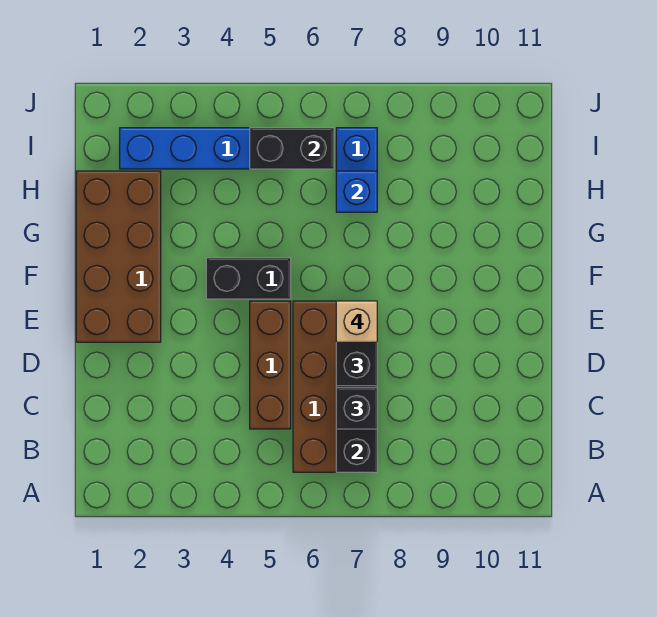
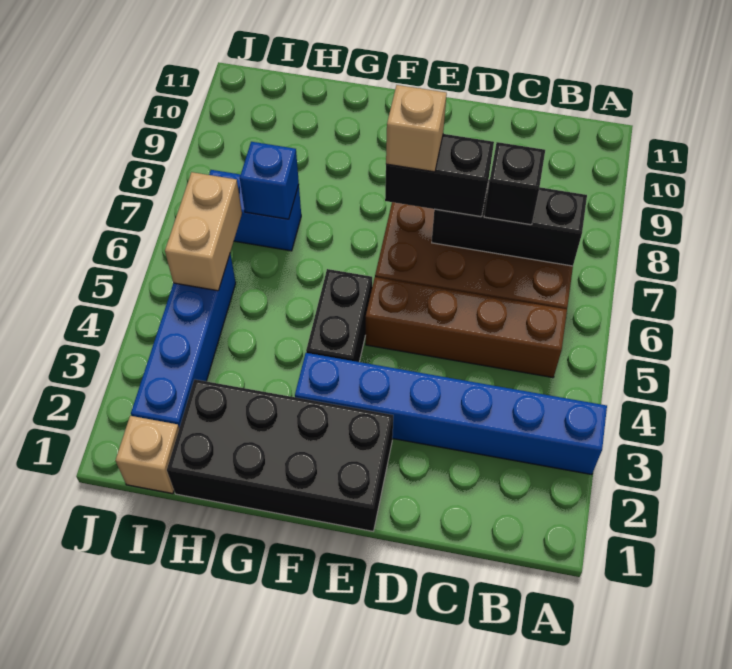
none -> blue 1x6 brick [295,353,607,475]
brown 1x3 brick [250,301,291,429] -> brown 1x4 brick [366,277,567,378]
brown 2x4 brick [76,171,161,342] -> black 2x4 brick [167,379,393,531]
none -> tan 1x1 brick [115,416,179,494]
black 1x2 brick [250,128,334,169] -> tan 1x2 brick [165,172,242,291]

